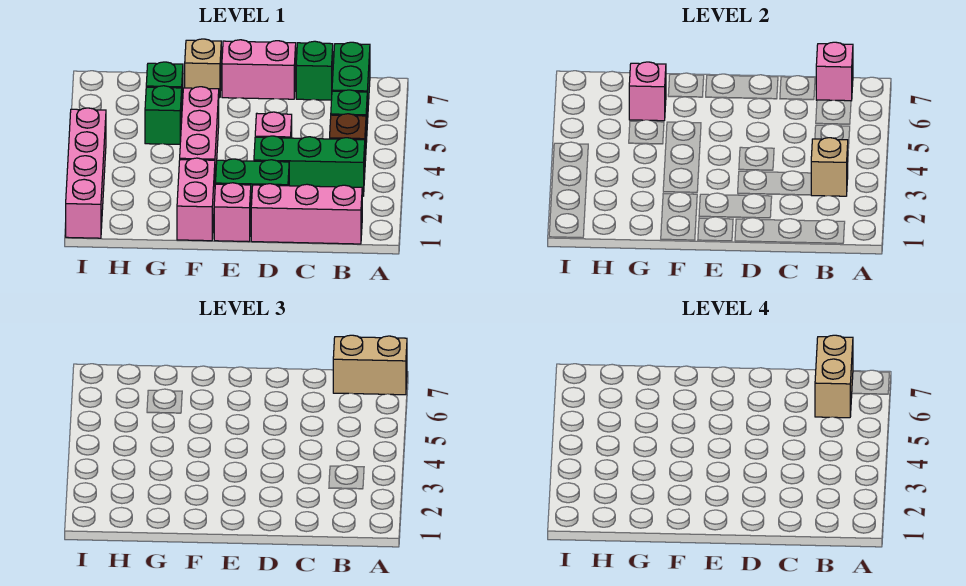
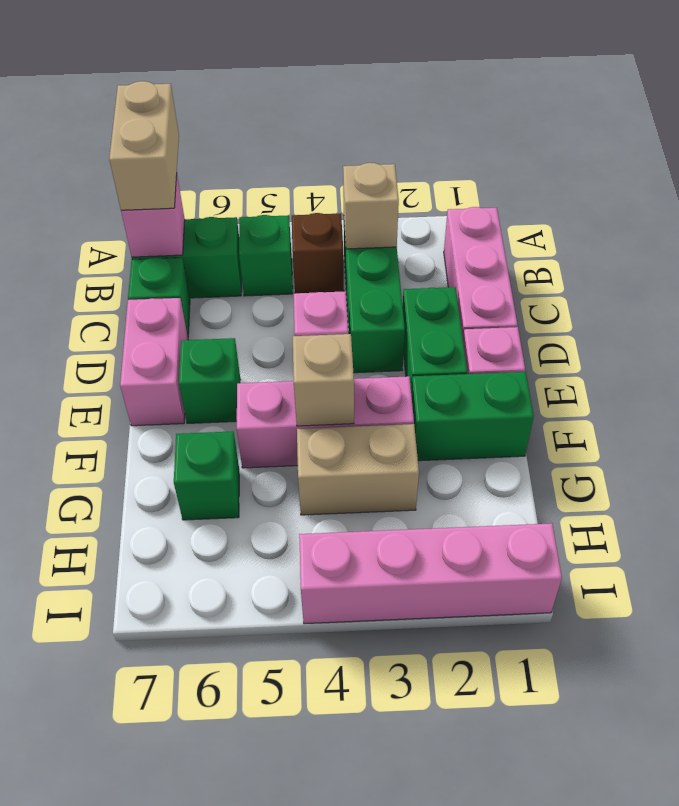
tan 1x2 brick [815,335,853,418] -> tan 1x2 brick moved to [297,424,419,515]
pink 1x2 brick [177,158,215,241] -> green 1x2 brick [411,372,534,461]
tan 1x1 brick [185,39,221,98] -> tan 1x1 brick moved to [293,334,354,426]
green 1x1 brick [145,86,182,144] -> green 1x1 brick moved to [179,338,241,423]
pink 1x1 brick [629,62,666,121] -> none

